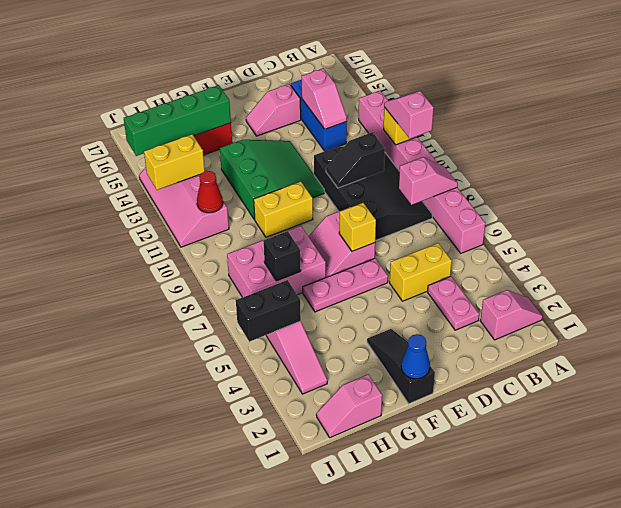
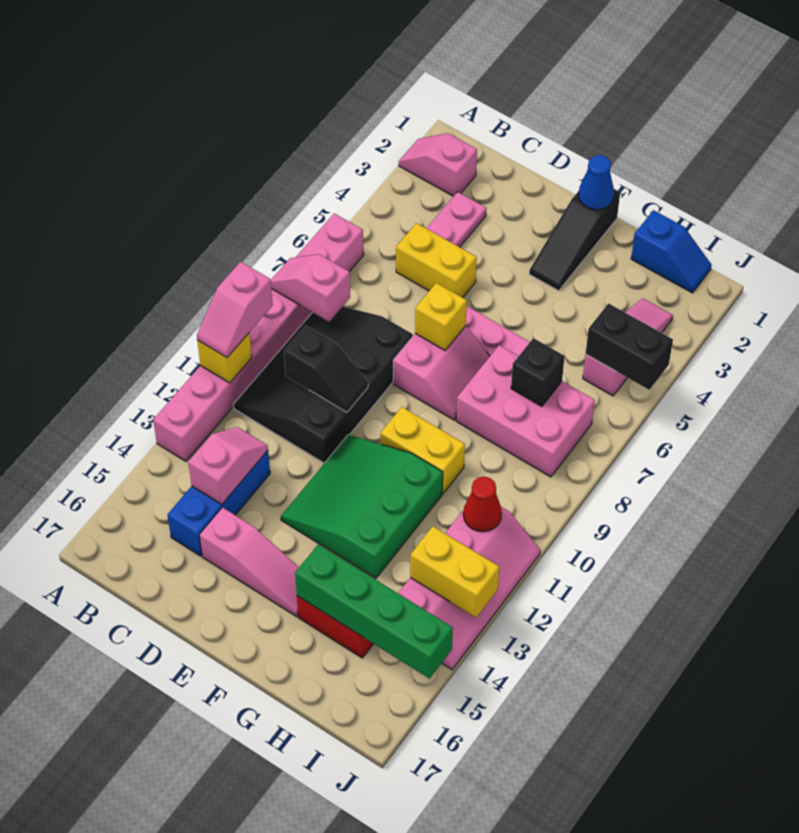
pink 1x2 slope [246,84,301,136] -> pink 1x3 slope [199,507,299,617]
pink 1x2 slope [316,374,382,438] -> blue 1x2 slope [631,210,712,293]

